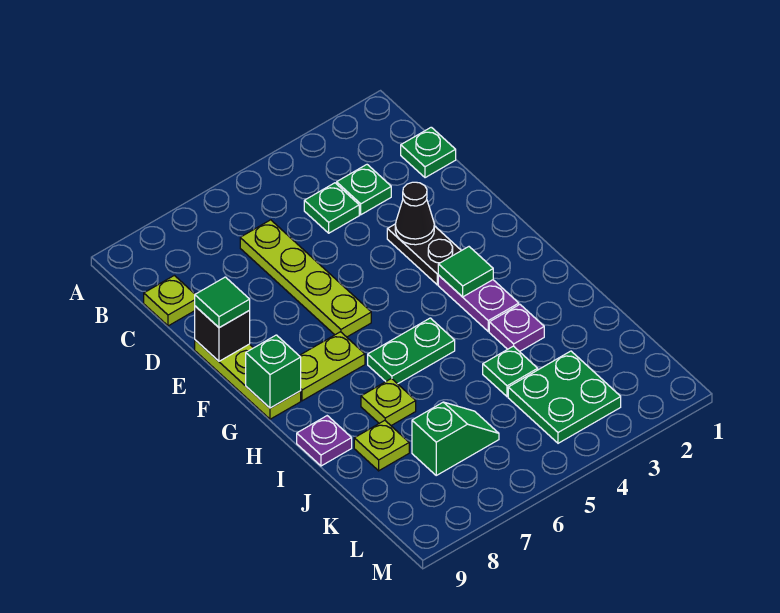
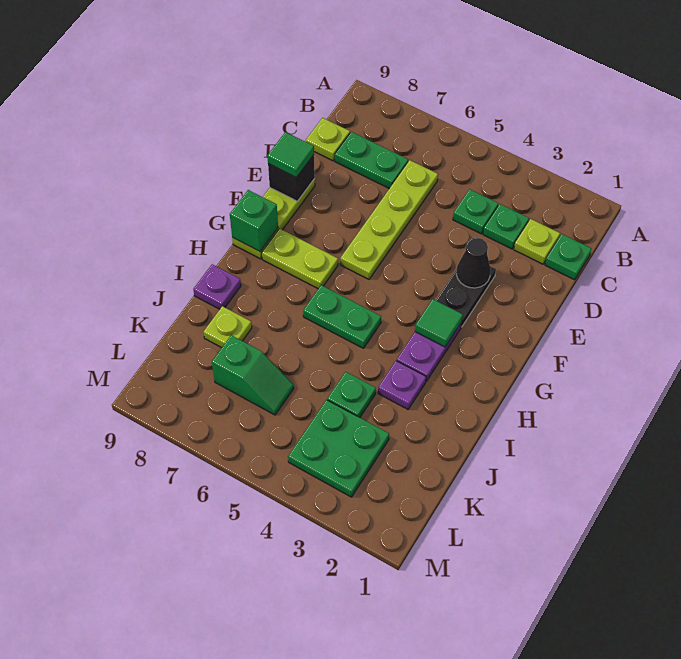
none -> green 1x2 plate [335,132,408,189]
lime 1x1 plate [361,379,416,426] -> lime 1x1 plate moved to [514,219,560,264]

